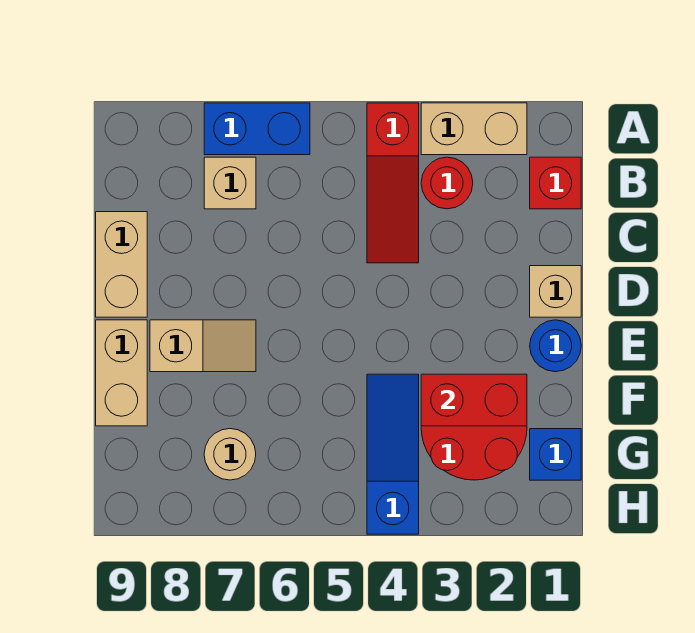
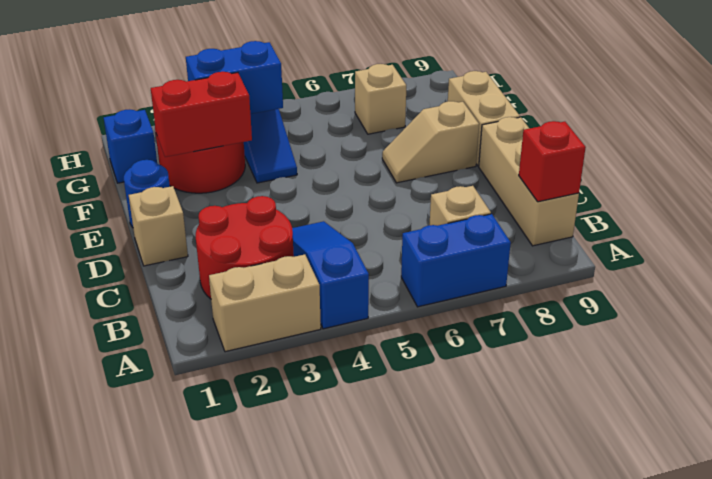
red 1x3 slope [367,103,419,263] -> blue 1x3 slope [292,221,369,329]
red 1x1 brick [530,157,581,209] -> red 1x1 brick moved to [519,121,586,202]
red 1x1 round brick [421,157,473,209] -> red 2x2 round brick [196,196,294,299]
tan 1x2 brick [96,212,147,317] -> tan 1x3 brick [479,117,579,246]
none -> blue 1x2 brick [186,41,283,114]
tan 1x1 round brick [204,429,256,480] -> tan 1x1 brick [355,64,406,134]

